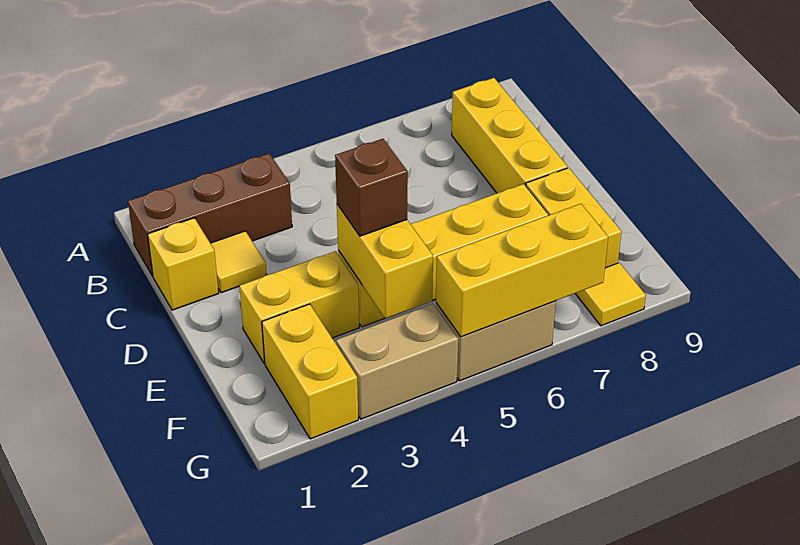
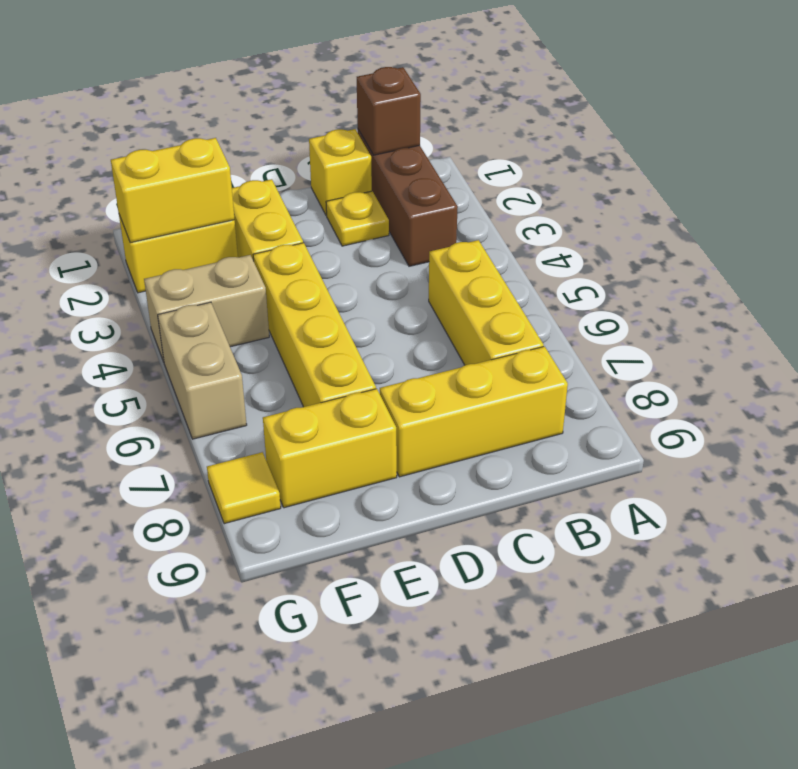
yellow 1x1 tile [210,231,267,293] -> yellow 1x1 plate [326,191,389,246]
yellow 1x2 brick [337,205,433,319] -> yellow 1x2 brick moved to [111,138,235,243]
brown 1x1 brick [335,139,408,236] -> brown 1x1 brick moved to [357,67,421,155]
tan 1x2 brick [336,304,458,419] -> tan 1x2 brick turned to [144,255,269,362]
yellow 1x3 brick [436,204,608,337] -> yellow 1x3 brick moved to [429,240,544,365]

